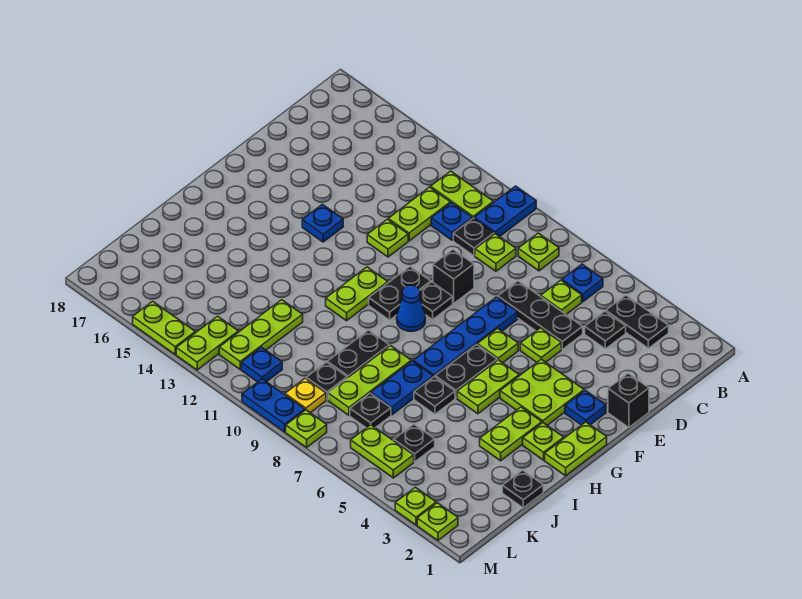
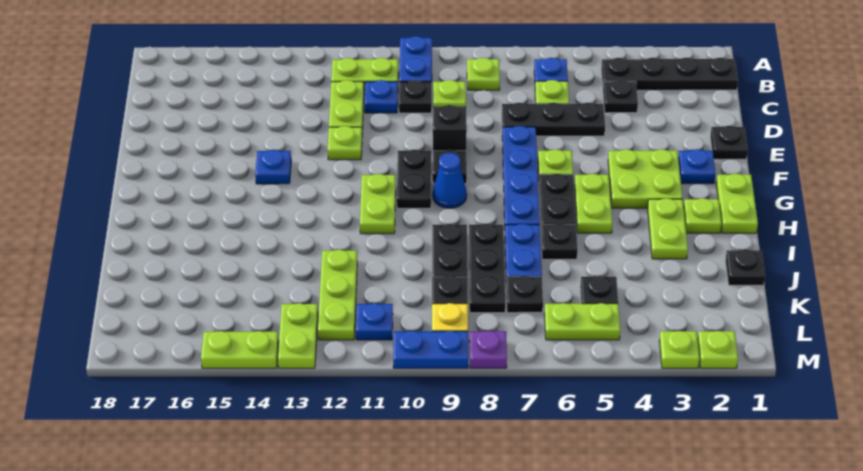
black 1x2 plate [606,295,669,348] -> black 1x4 plate [601,58,738,90]
black 1x1 brick [608,373,649,427] -> black 1x1 plate [710,126,748,159]
lime 1x1 plate [520,328,561,362] -> none
lime 1x3 plate [328,346,411,415] -> black 1x3 plate [469,224,505,313]
lime 1x1 plate [286,410,327,447] -> purple 1x1 plate [470,331,507,368]

